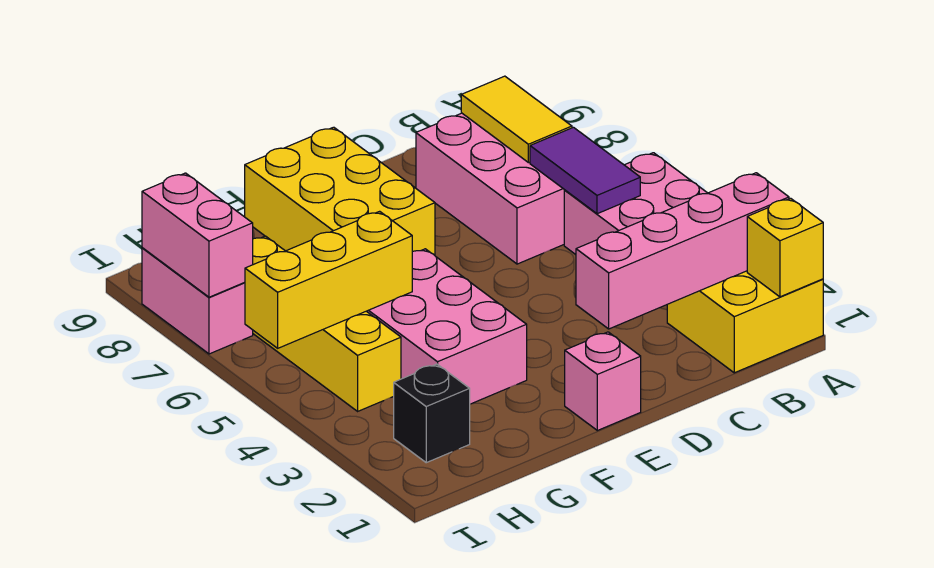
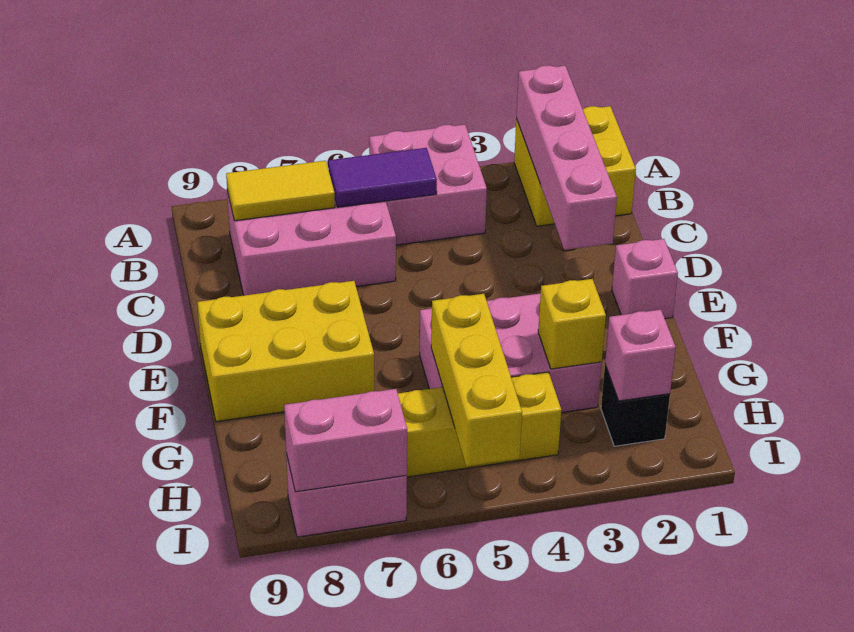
yellow 1x1 brick [747,198,823,297] -> yellow 1x1 brick moved to [538,279,606,369]
none -> pink 1x1 brick [605,310,676,401]

